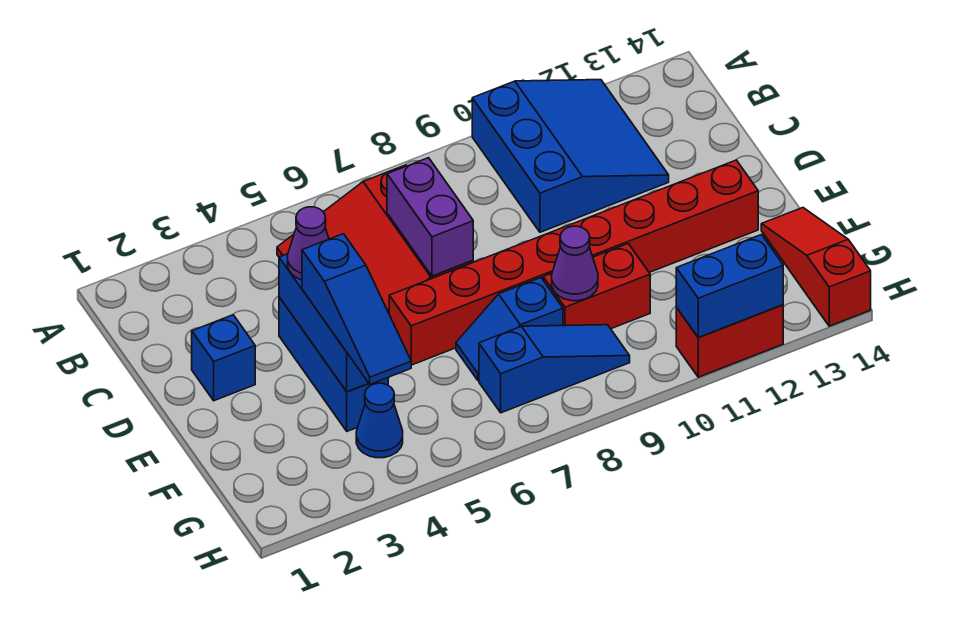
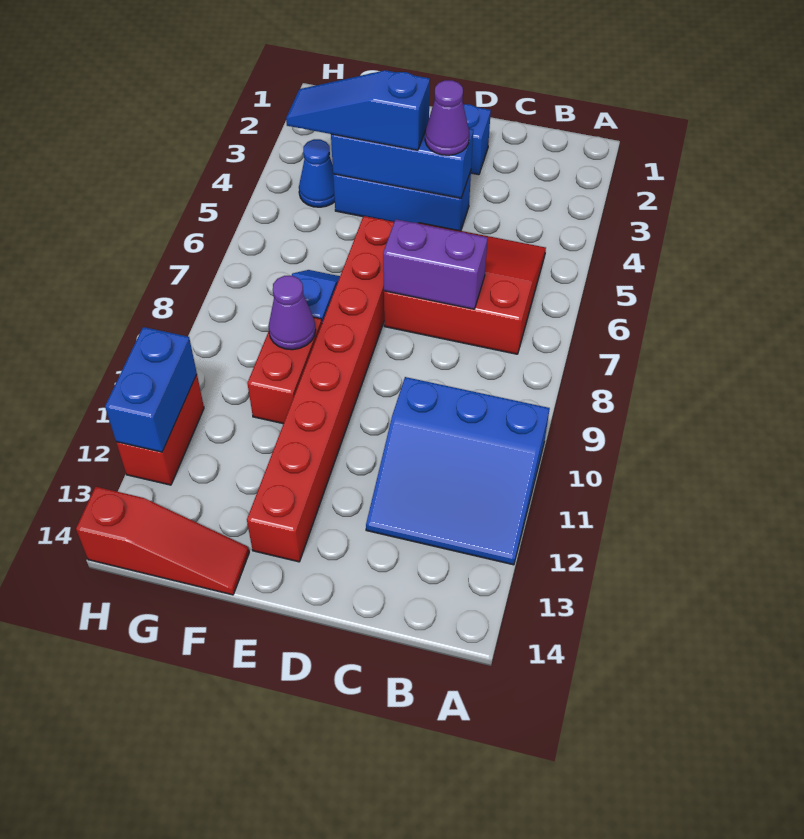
blue 1x3 slope [479,325,630,413] -> none

